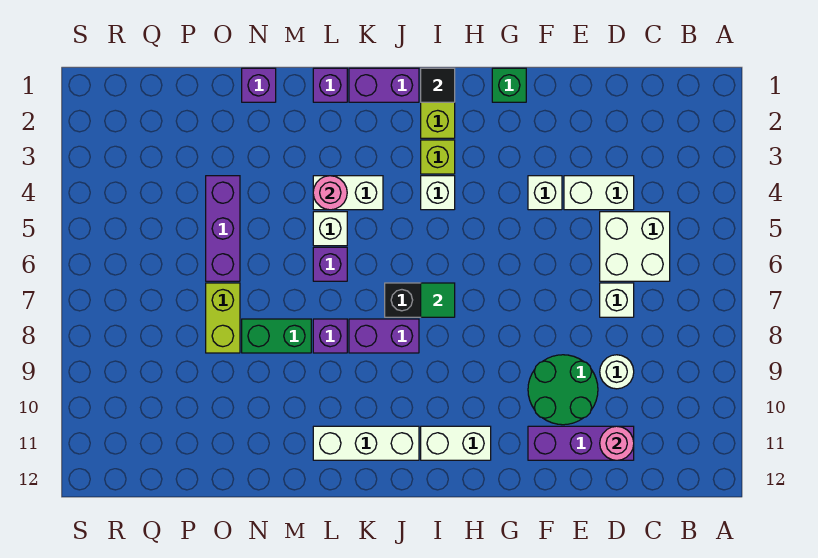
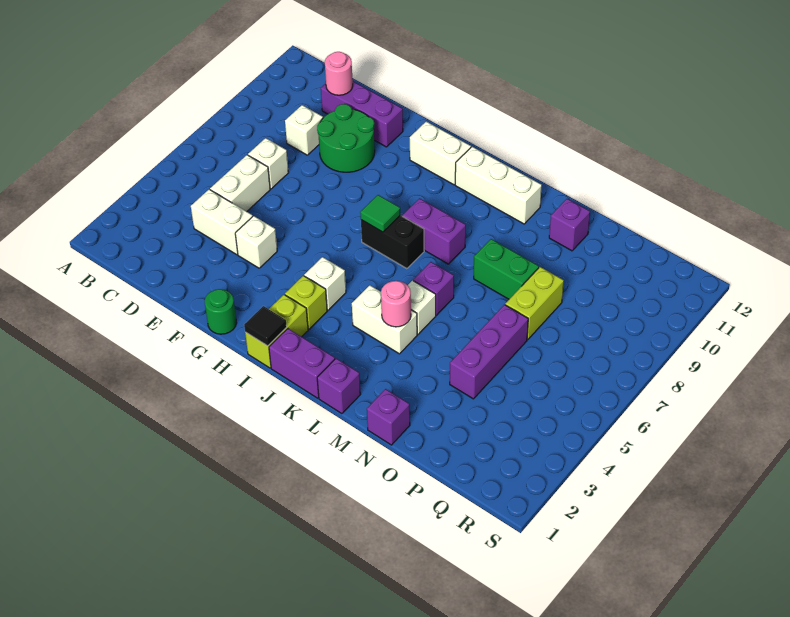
white 2x2 brick [600,212,670,281] -> white 1x2 brick [210,155,270,212]
white 1x1 round brick [600,355,634,389] -> white 1x1 brick [285,105,323,155]
green 1x1 brick [492,68,526,102] -> green 1x1 round brick [205,289,236,334]
purple 1x1 brick [313,319,347,353] -> purple 1x1 brick moved to [549,199,590,251]

